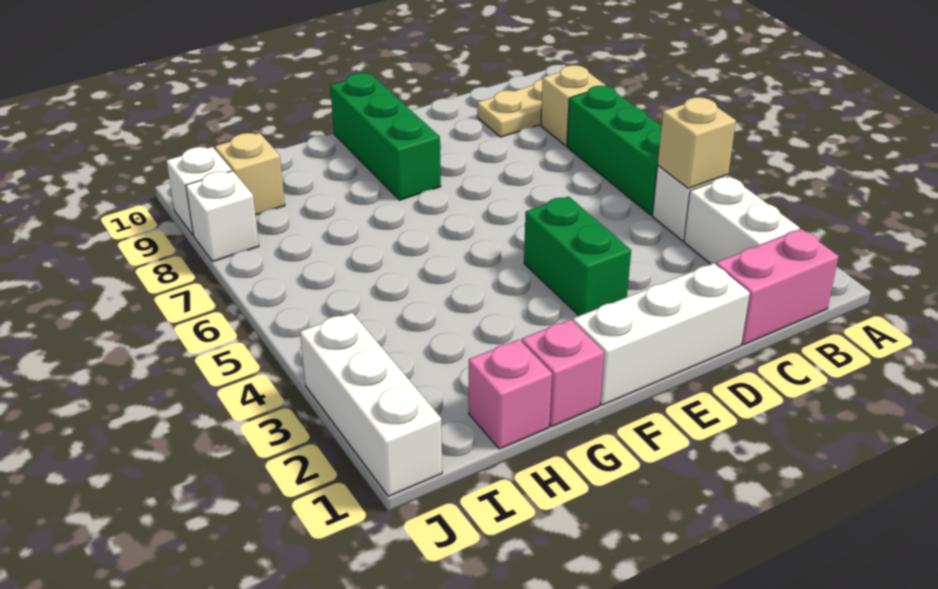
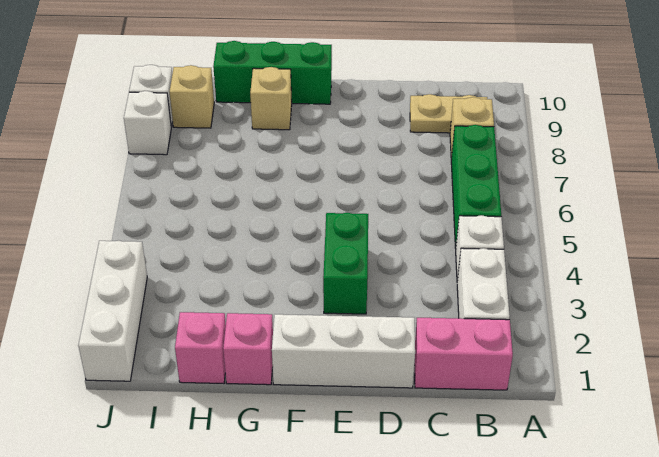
tan 1x1 brick [658,97,736,189] -> tan 1x1 brick moved to [250,67,292,130]
green 1x3 brick [330,73,441,200] -> green 1x3 brick turned to [213,41,332,104]

